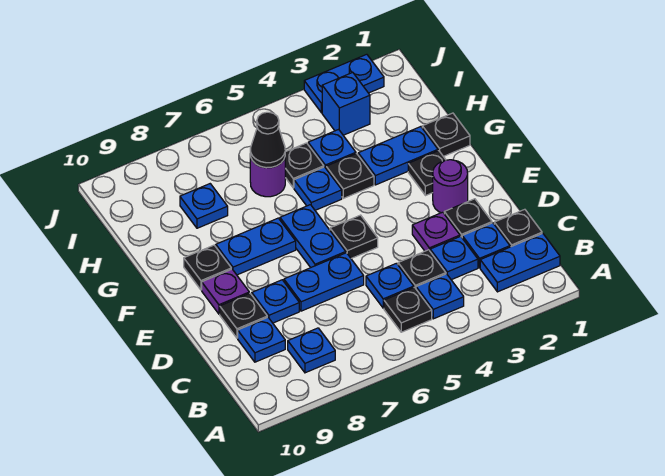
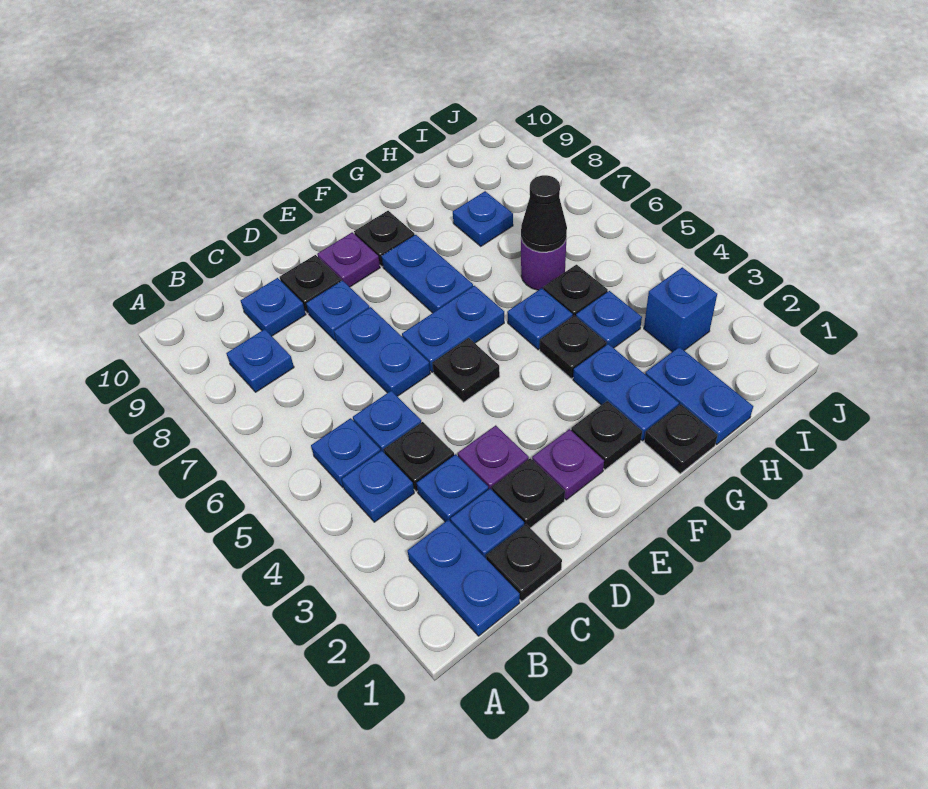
black 1x1 plate [384,287,432,332] -> blue 1x1 plate [311,418,381,487]
purple 1x1 round brick [433,160,468,213] -> purple 1x1 plate [532,429,604,500]
blue 1x2 plate [304,54,384,113] -> blue 1x2 plate moved to [645,347,753,444]

